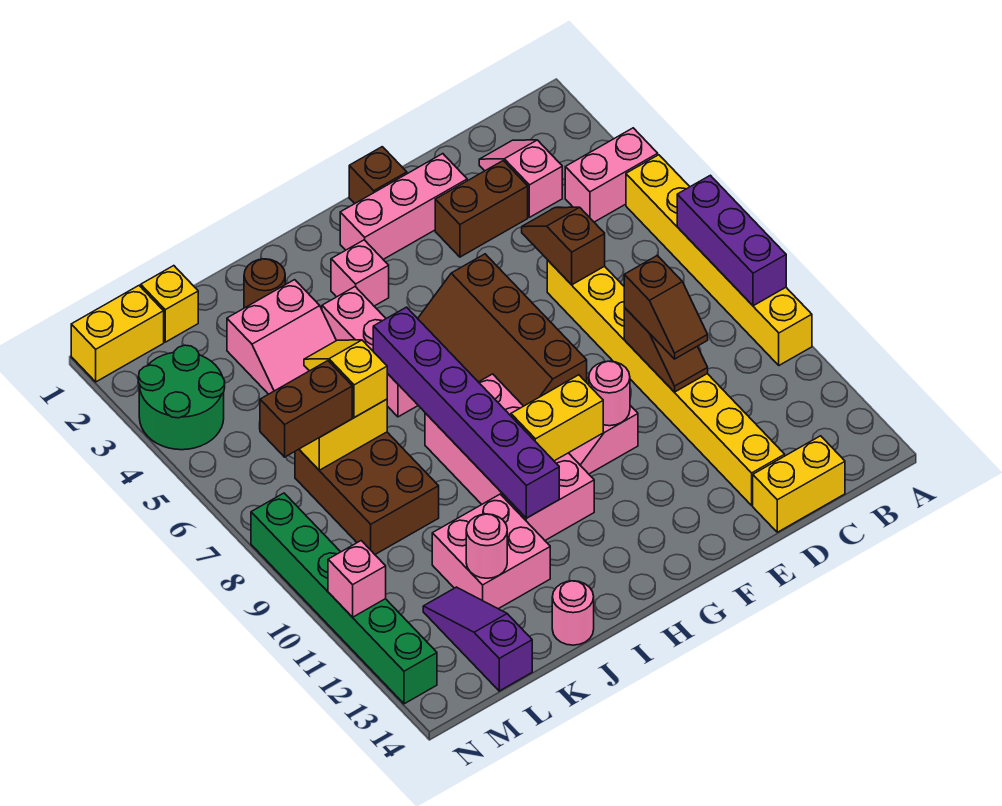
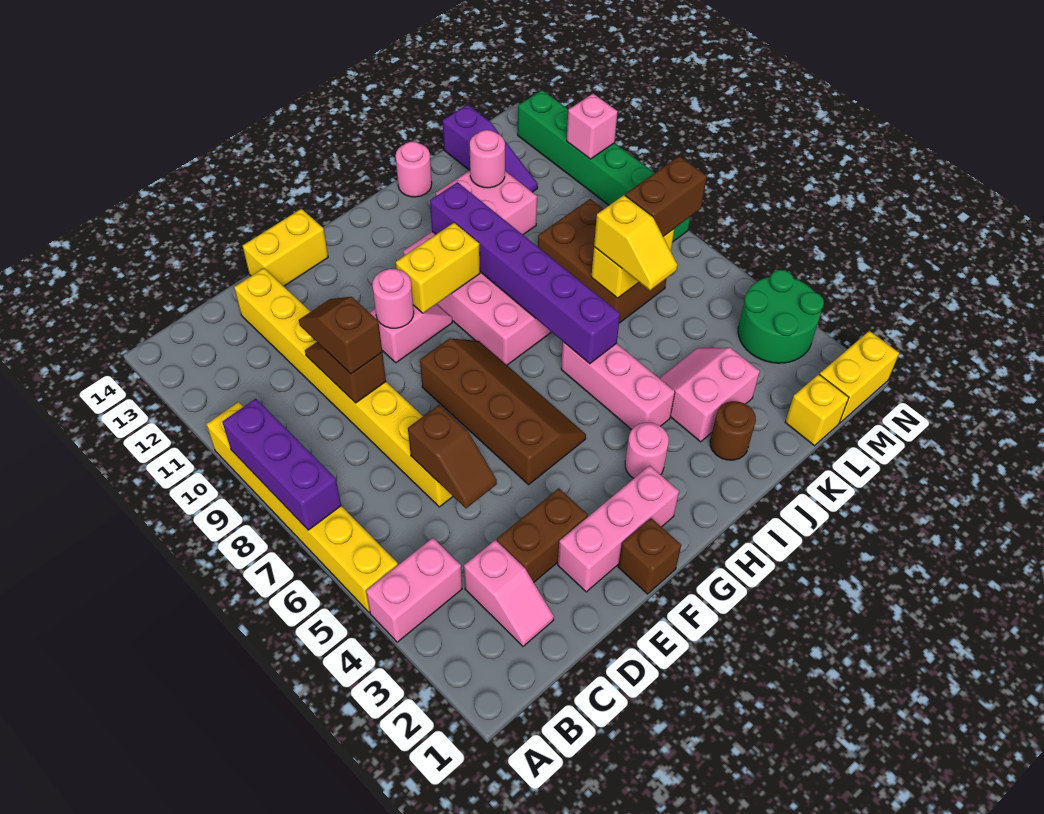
yellow 1x2 brick [753,436,845,532] -> yellow 1x2 brick moved to [243,209,328,286]
pink 1x1 brick [331,240,389,306] -> pink 1x1 round brick [625,423,669,478]

